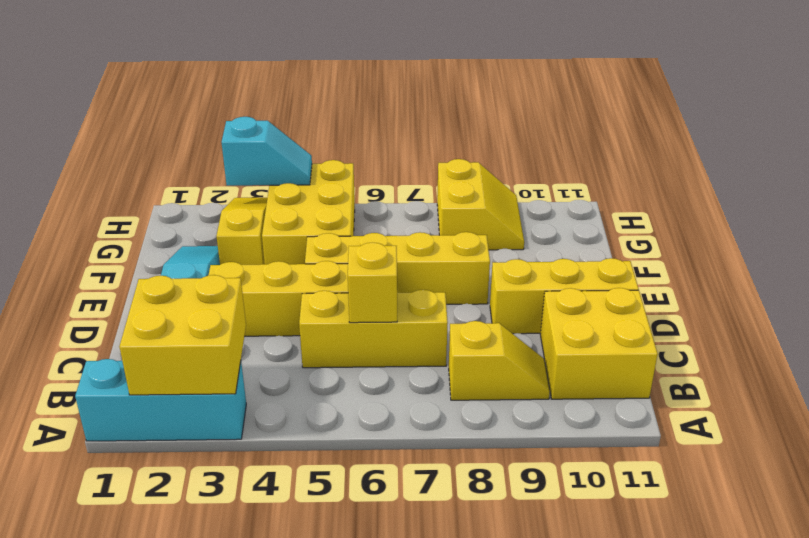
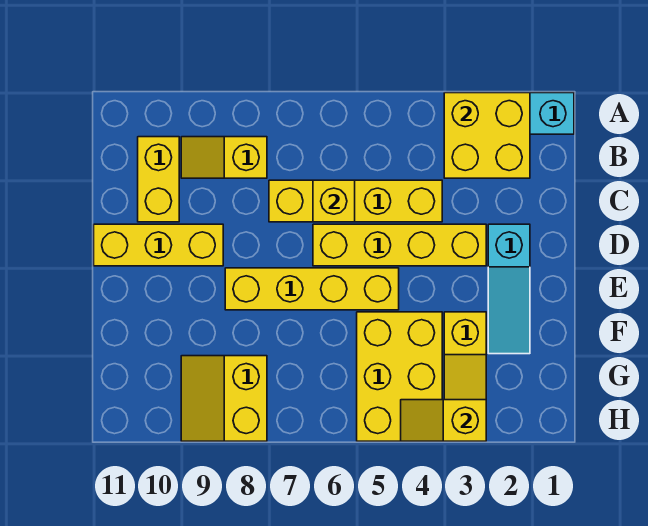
yellow 2x2 brick [540,288,658,399] -> yellow 1x2 brick [138,137,179,222]
yellow 1x3 brick [299,290,448,368] -> yellow 1x4 brick [269,180,442,222]
cyan 1x2 slope [222,117,312,186] -> yellow 1x2 slope [401,400,486,441]

